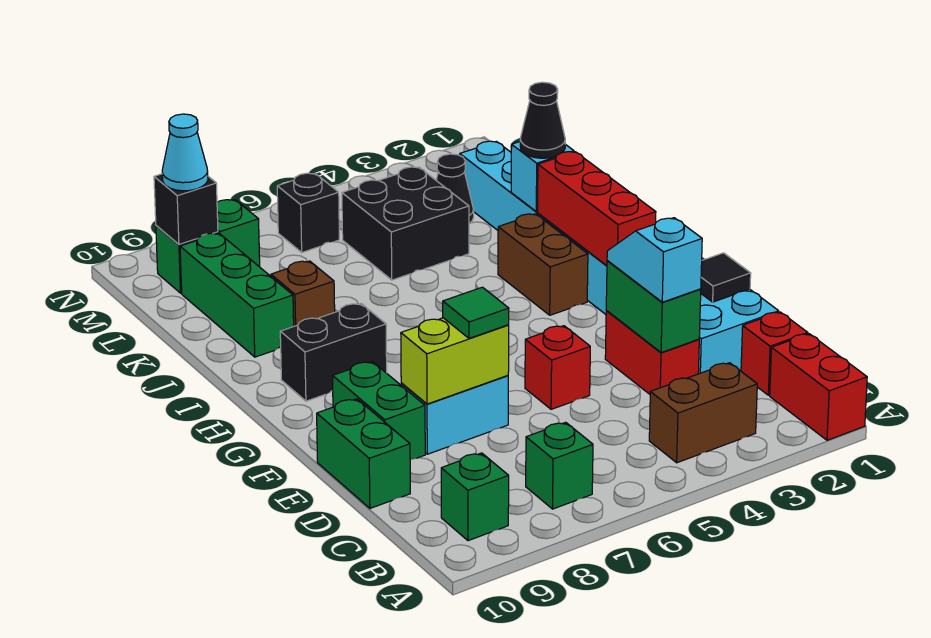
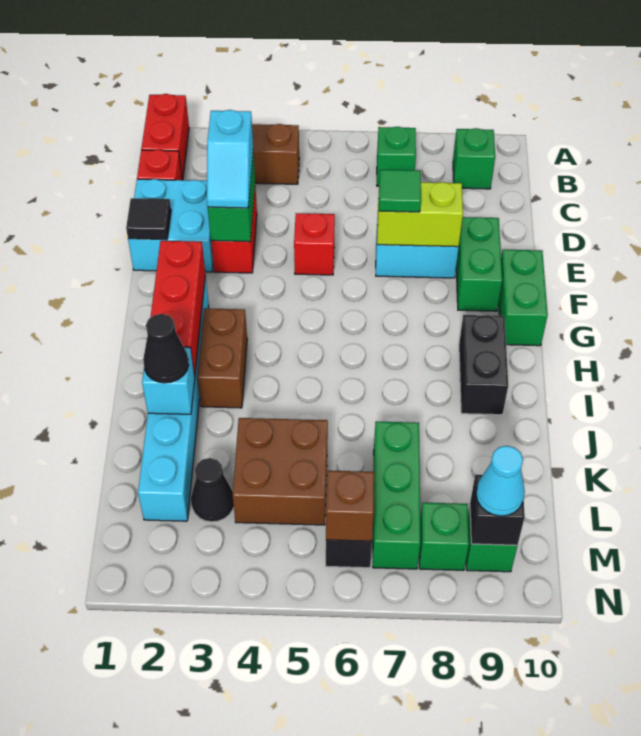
green 1x2 brick [317,399,410,508] -> green 1x2 brick moved to [499,250,548,346]
black 1x2 brick [280,304,387,401] -> black 1x2 brick turned to [459,315,508,415]
brown 1x1 brick [271,261,335,326] -> brown 1x1 brick moved to [326,471,374,541]
green 1x3 brick [180,233,294,357] -> green 1x3 brick moved to [373,421,420,569]
black 2x2 brick [342,167,469,280] -> brown 2x2 brick [233,418,328,525]

